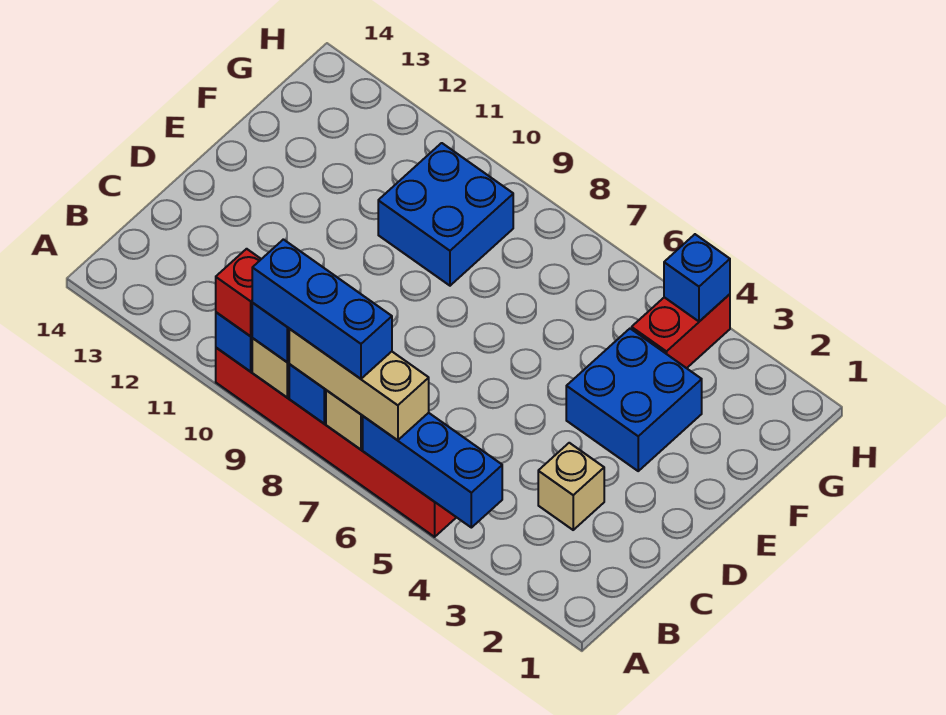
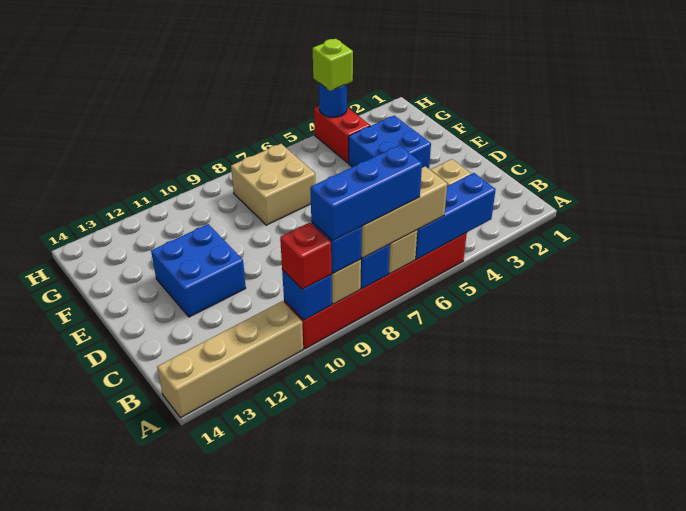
none -> tan 1x4 brick [157,301,303,418]
none -> tan 2x2 brick [231,144,316,225]
blue 2x2 brick [378,143,513,286] -> blue 2x2 brick moved to [151,224,246,317]
blue 1x1 brick [664,234,730,321] -> blue 1x1 round brick [319,83,347,117]
none -> lime 1x1 brick [313,39,353,91]

